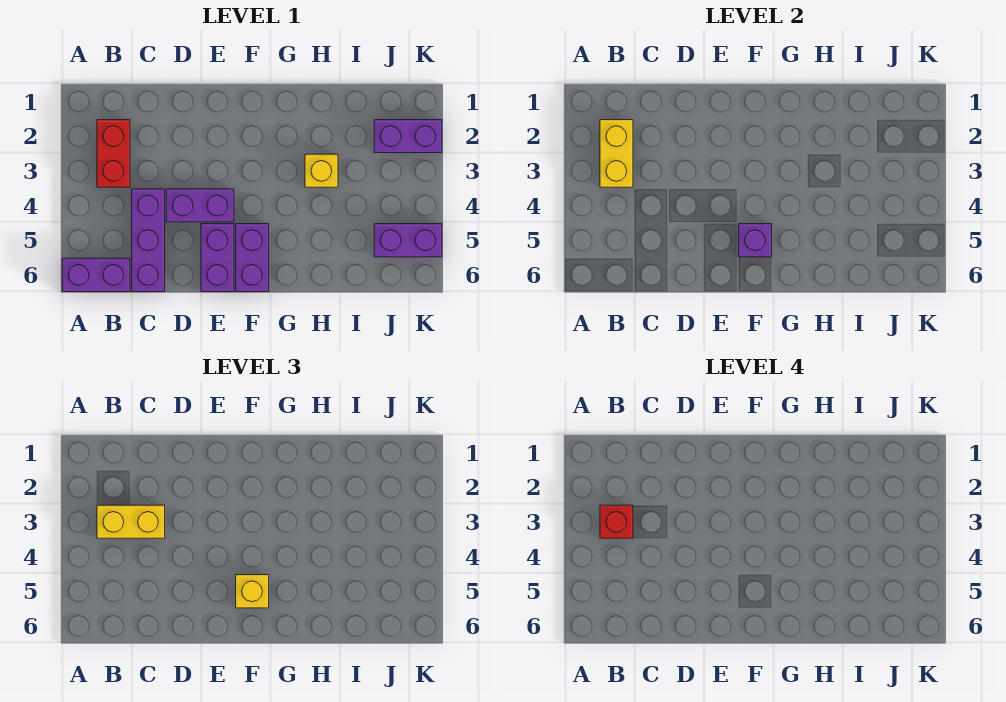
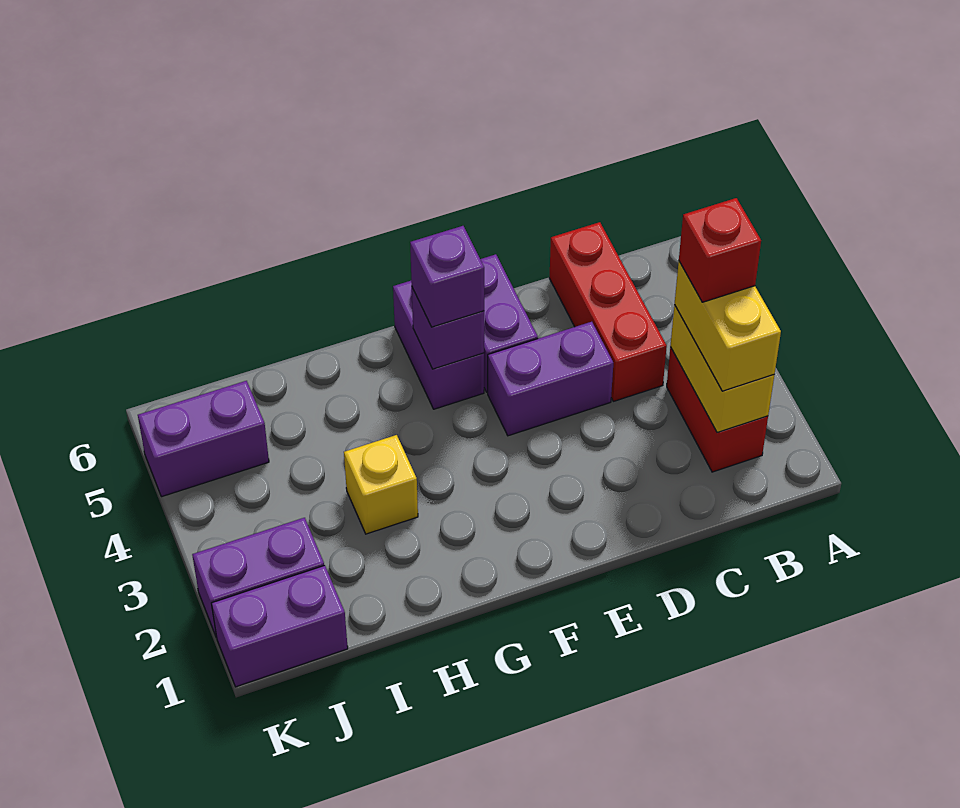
purple 1x2 brick [62,258,130,292] -> purple 1x2 brick moved to [211,565,348,687]
yellow 1x2 brick [97,505,165,538] -> yellow 1x2 brick turned to [675,262,781,391]
purple 1x3 brick [132,189,165,292] -> red 1x3 brick [549,222,667,401]
yellow 1x1 brick [236,575,269,608] -> purple 1x1 brick [410,226,484,327]

